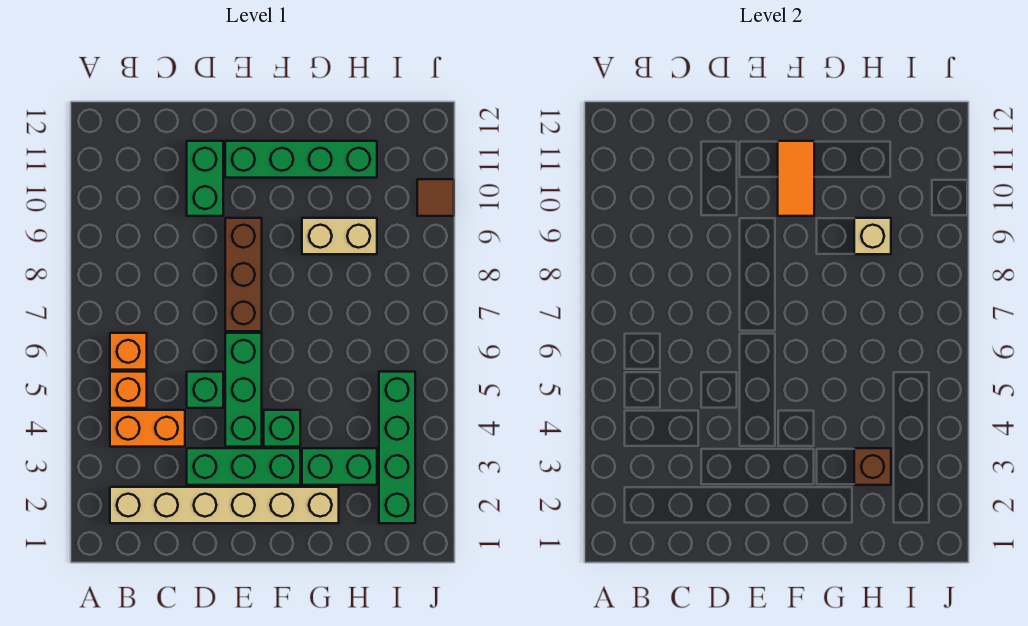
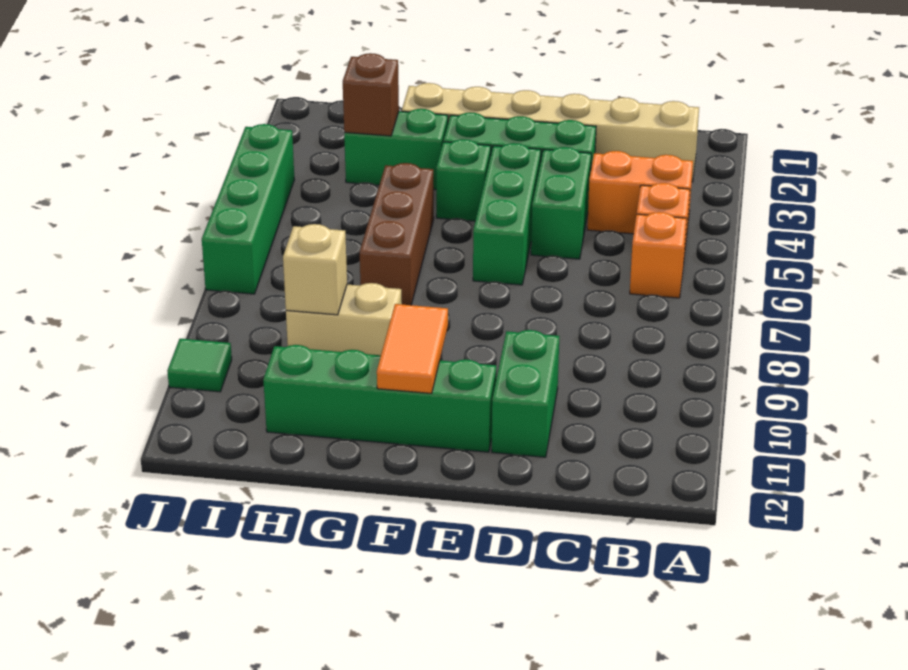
green 1x1 brick [187,372,223,408] -> green 1x2 brick [531,147,591,259]
brown 1x3 brick [225,218,262,331] -> brown 1x3 brick moved to [360,163,434,305]
green 1x4 brick [379,372,415,523] -> green 1x4 brick moved to [202,124,294,294]
brown 1x1 tile [417,179,454,216] -> green 1x1 tile [167,339,232,392]

